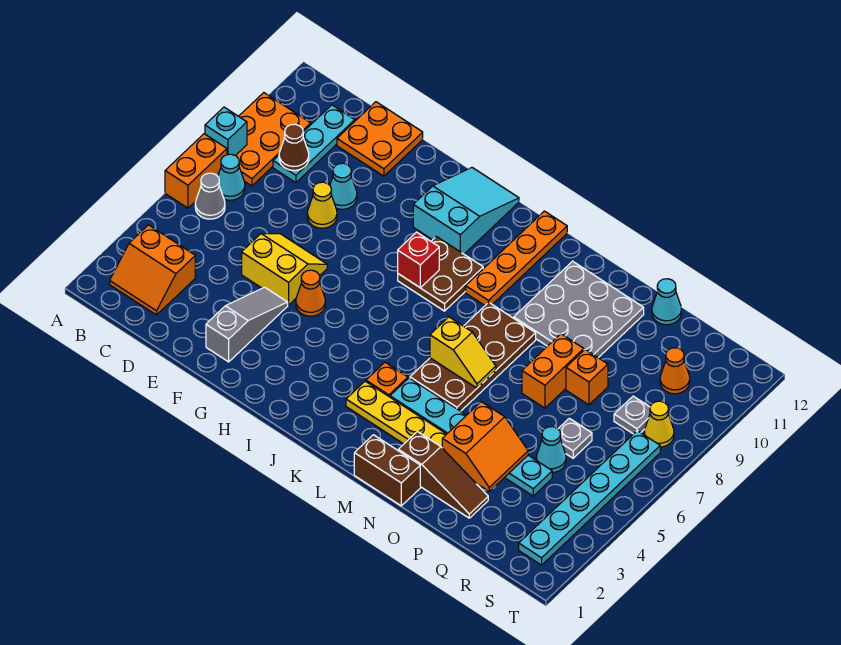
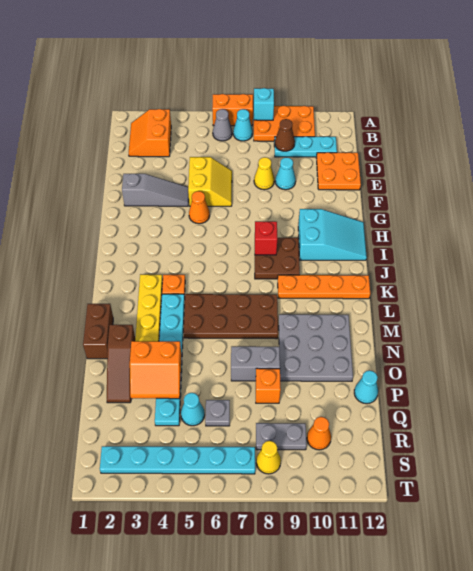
yellow 1x2 slope [430,317,496,388] -> none
orange 1x2 brick [522,334,584,408] -> grey 1x2 brick [231,346,280,381]
grey 1x1 plate [614,396,650,434] -> grey 1x2 plate [256,423,307,450]

